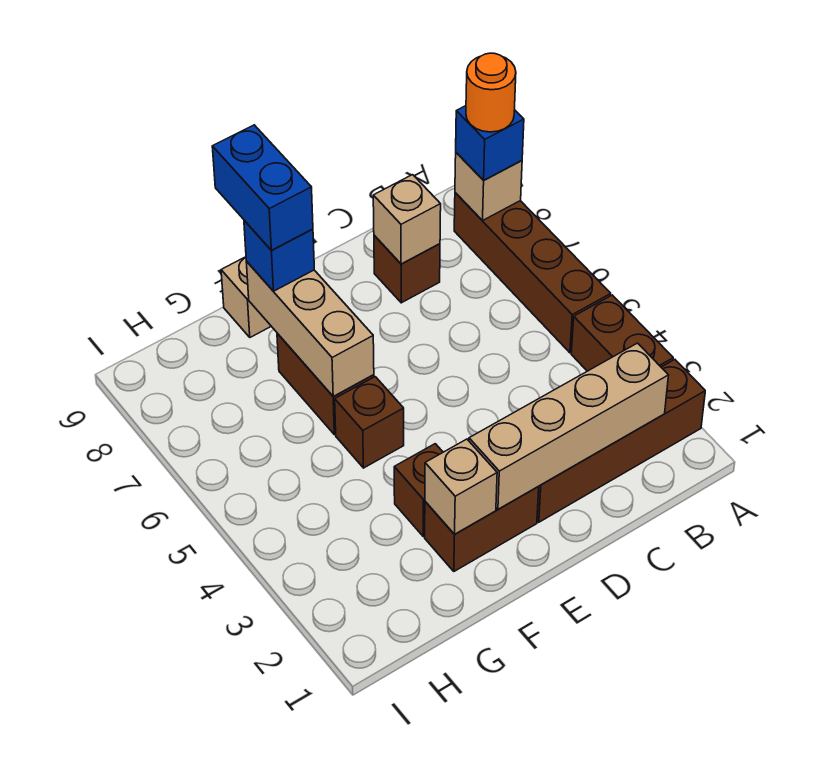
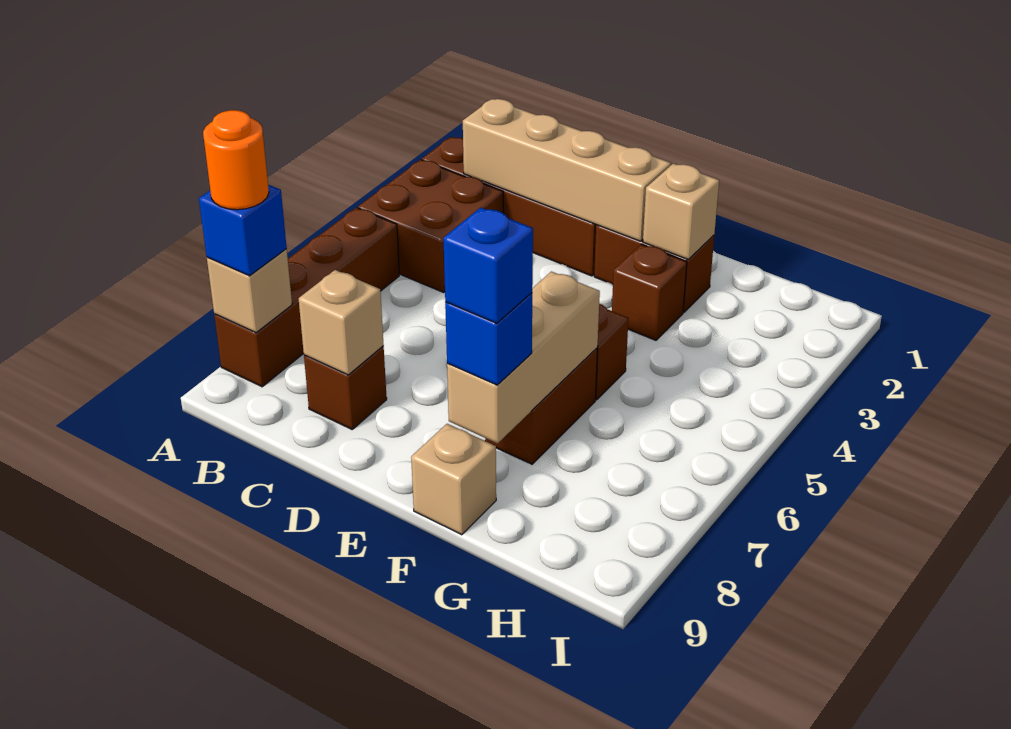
brown 1x2 brick [571,295,673,371] -> brown 2x2 brick [358,160,503,292]
blue 1x2 brick [212,125,313,250] -> blue 1x1 brick [443,208,533,323]

